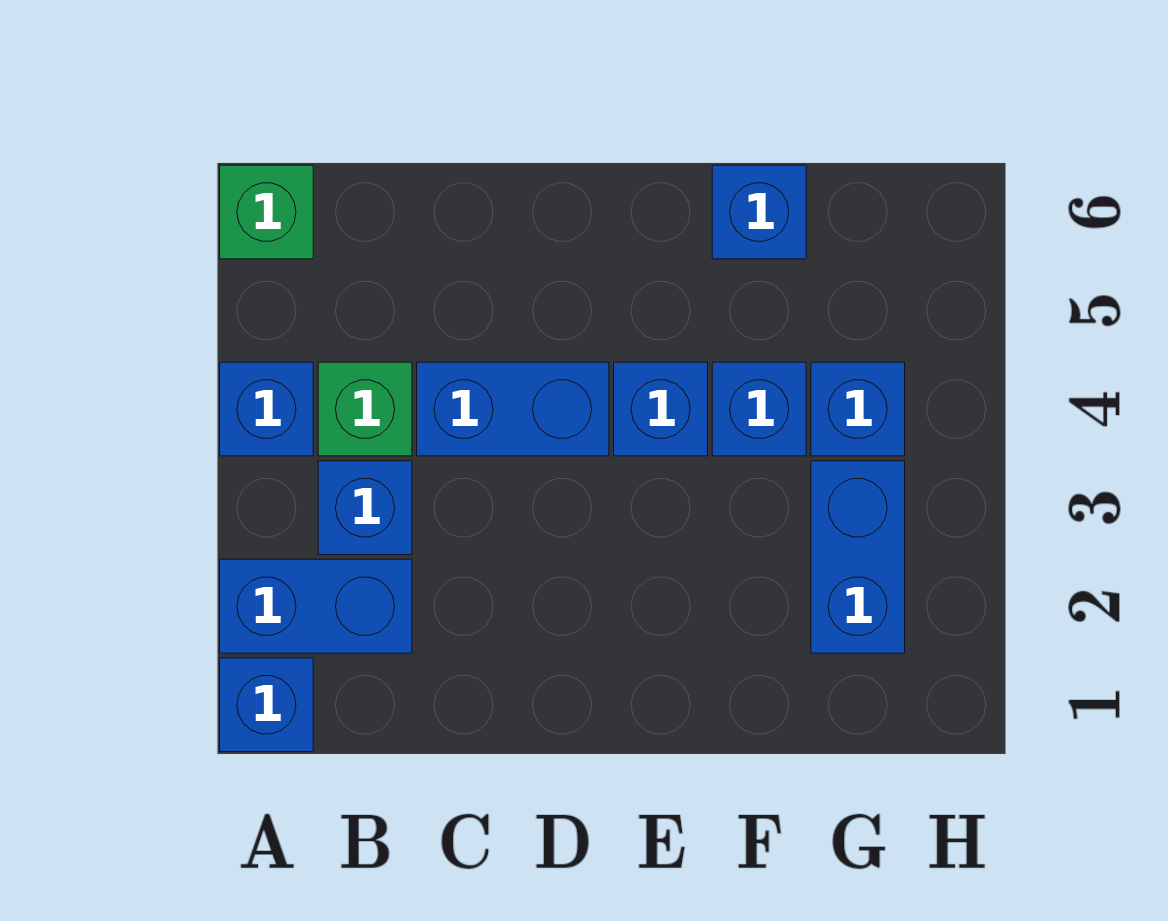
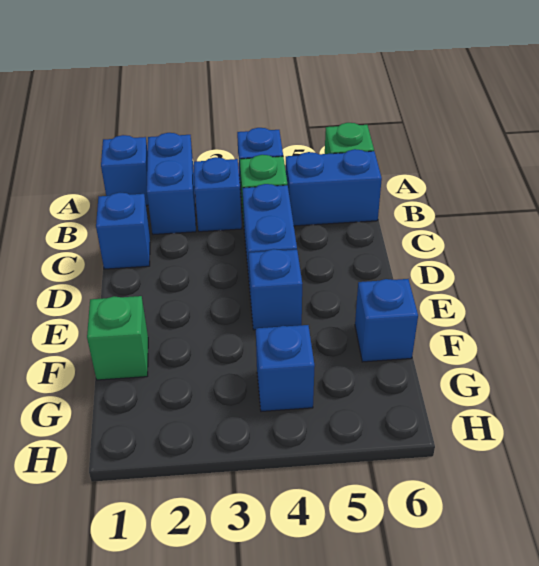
none -> green 1x1 brick [87,296,148,380]
blue 1x1 brick [712,362,806,456] -> blue 1x1 brick moved to [96,193,150,269]
blue 1x2 brick [811,461,905,653] -> blue 1x2 brick moved to [286,149,382,226]

